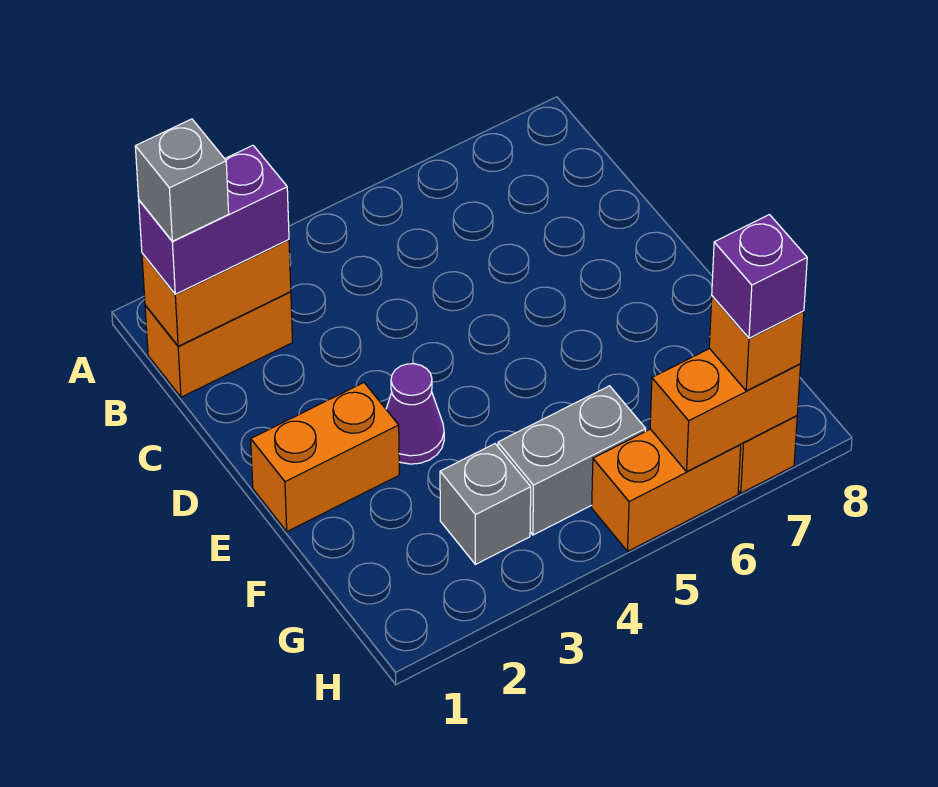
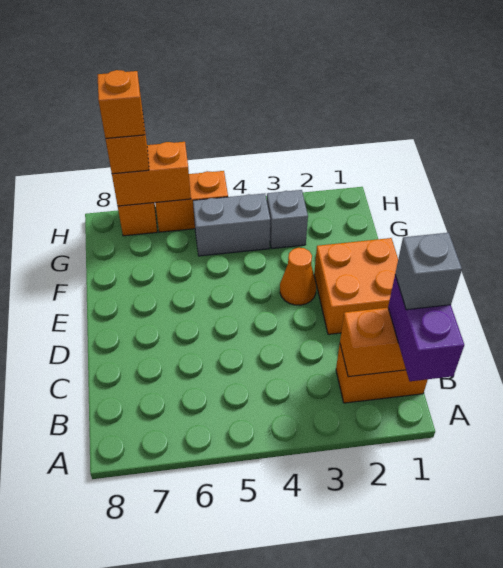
purple 1x2 brick [139,145,289,294] -> purple 1x2 brick turned to [388,275,464,381]
orange 1x2 brick [251,383,399,531] -> orange 2x2 brick [314,238,398,334]
purple 1x1 cone [386,364,444,464] -> orange 1x1 cone [280,248,316,305]
purple 1x1 brick [712,215,807,338] -> orange 1x1 brick [98,70,144,138]

